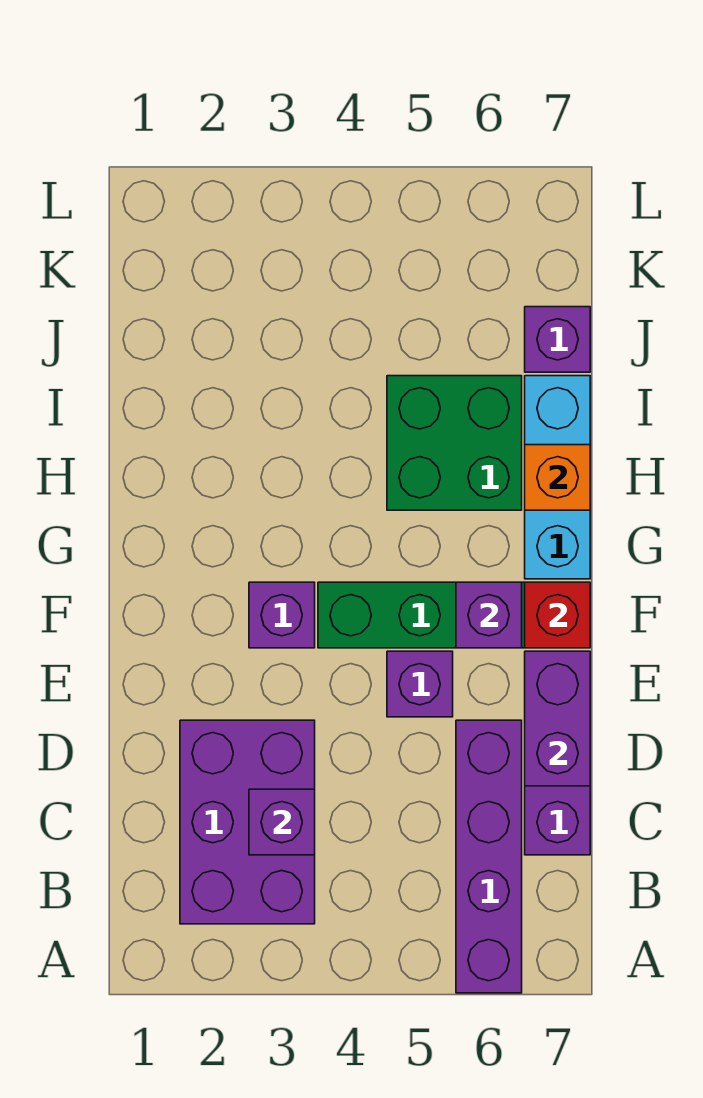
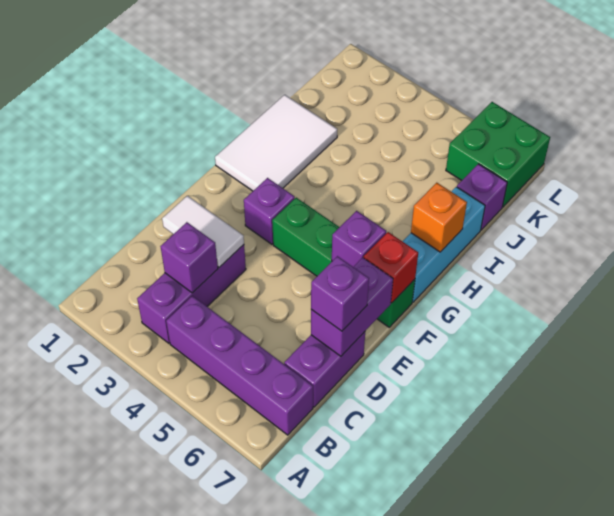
purple 1x4 brick [456,720,522,993] -> purple 1x4 brick turned to [166,296,313,435]
purple 2x3 brick [180,720,315,924] -> purple 1x3 brick [137,245,246,343]
none -> white 1x2 tile [162,196,244,267]
purple 1x1 brick [387,651,453,717] -> purple 1x1 brick moved to [311,256,369,331]
none -> white 2x3 tile [215,95,337,191]
green 2x2 brick [387,376,522,510] -> green 2x2 brick moved to [446,102,550,207]

